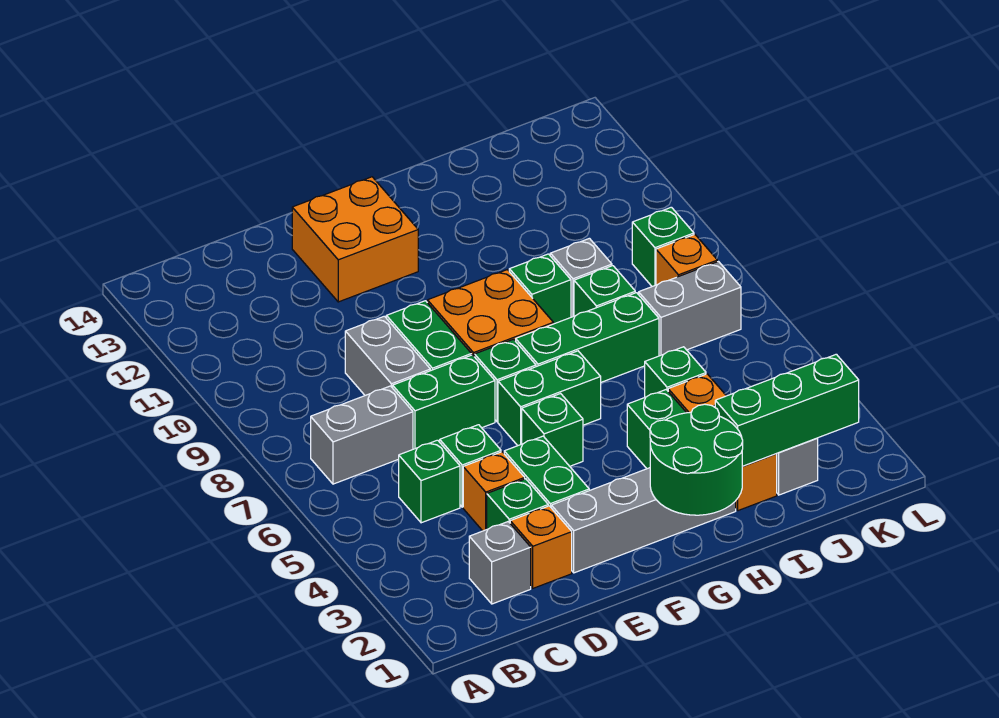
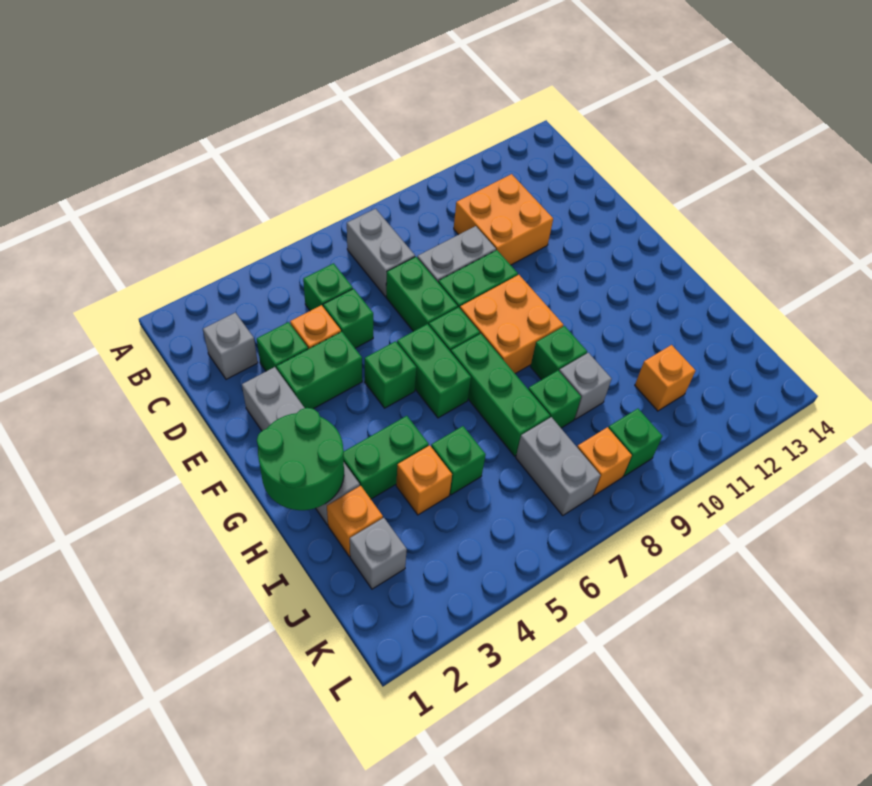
orange 1x1 brick [510,506,572,588] -> orange 1x1 brick moved to [635,345,696,411]
orange 2x2 brick [292,177,418,302] -> orange 2x2 brick moved to [454,174,553,265]
green 1x3 brick [715,354,859,466] -> none

